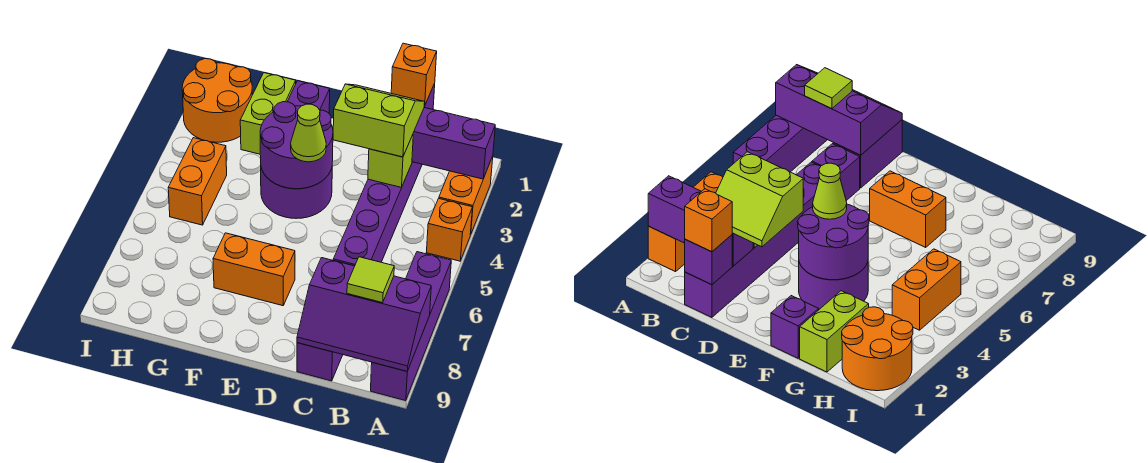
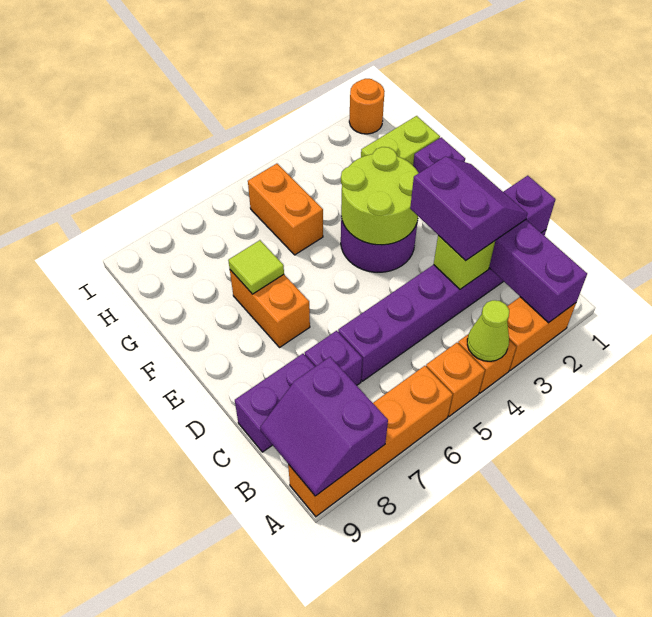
purple 1x4 brick [371,252,451,401] -> orange 1x4 brick [288,366,453,517]
purple 2x3 slope [297,258,431,371] -> purple 2x2 slope [260,357,388,496]
lime 1x1 tile [347,257,394,303] -> lime 1x1 tile moved to [228,240,284,294]
orange 1x1 brick [391,43,437,106] -> orange 1x1 brick moved to [426,343,485,416]
lime 2x2 slope [333,84,425,157] -> purple 2x2 slope [410,156,528,261]
purple 2x2 round brick [260,102,333,189] -> lime 2x2 round brick [341,147,418,245]
lime 1x1 cone [291,104,326,162] -> lime 1x1 cone moved to [467,300,509,361]
orange 2x2 round brick [182,59,252,142] -> orange 1x1 round brick [349,79,385,134]
orange 1x2 brick [168,138,227,225] -> orange 1x2 brick turned to [248,164,323,255]

